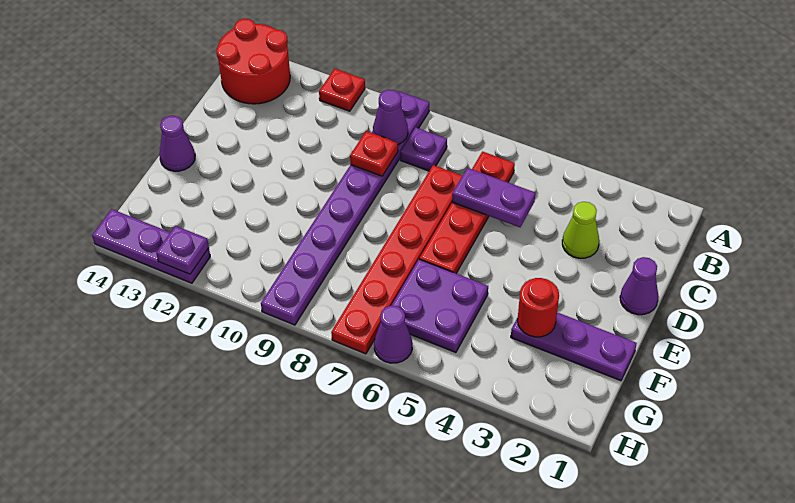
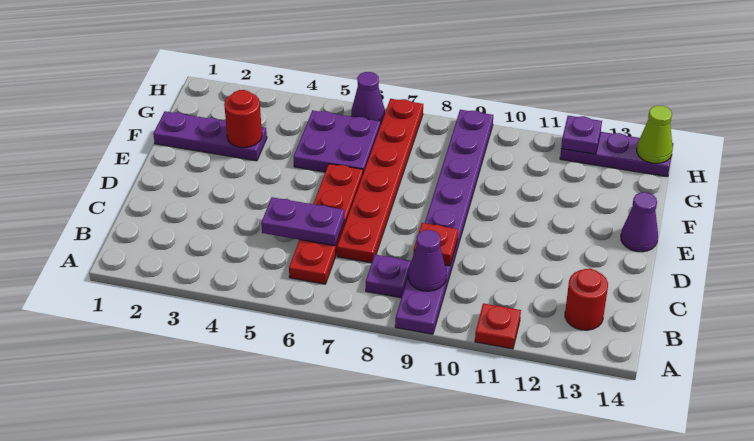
red 2x2 round brick [216,19,290,104] -> red 1x1 round brick [565,269,608,330]
lime 1x1 cone [562,202,599,258] -> lime 1x1 cone moved to [637,106,673,163]
purple 1x1 cone [620,257,659,315] -> none

